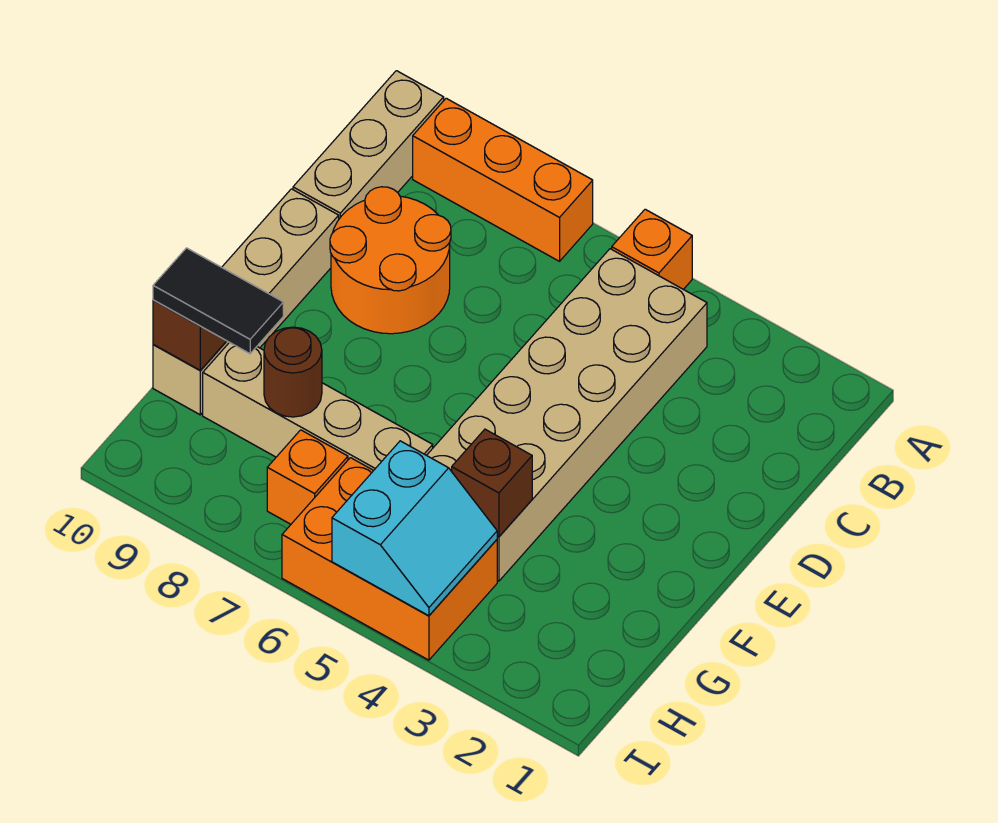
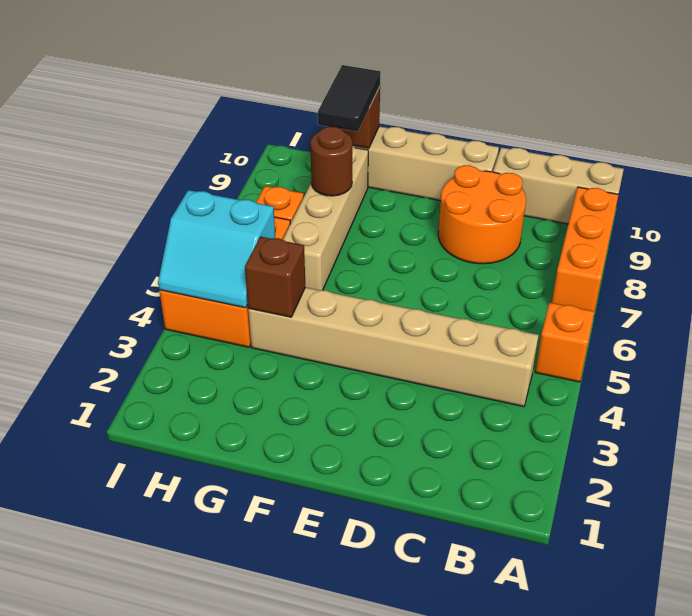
tan 2x6 brick [427,249,707,581] -> tan 1x6 brick [248,287,539,407]

